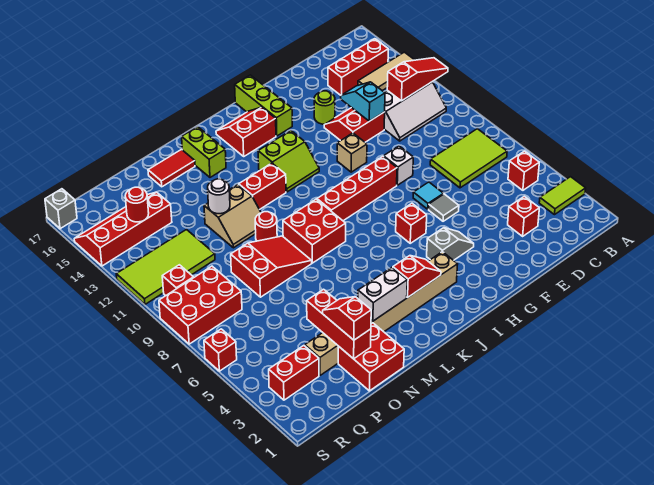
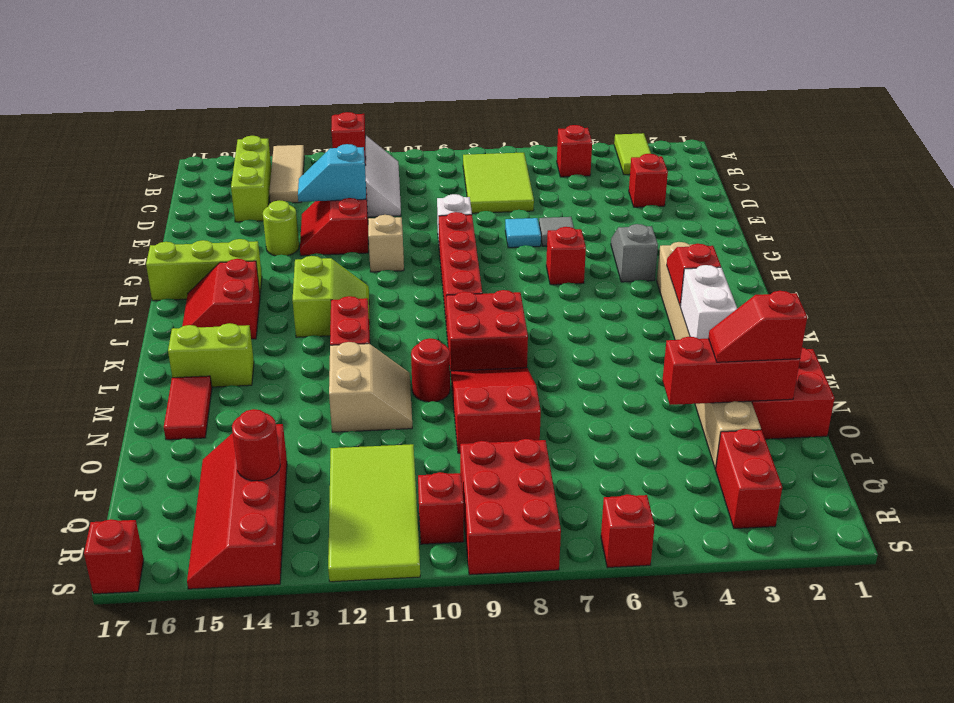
red 1x3 brick [328,39,388,95] -> lime 1x3 brick [231,136,271,222]
white 1x1 round brick [208,179,230,214] -> none
grey 1x1 brick [45,189,77,229] -> red 1x1 brick [84,519,144,594]

